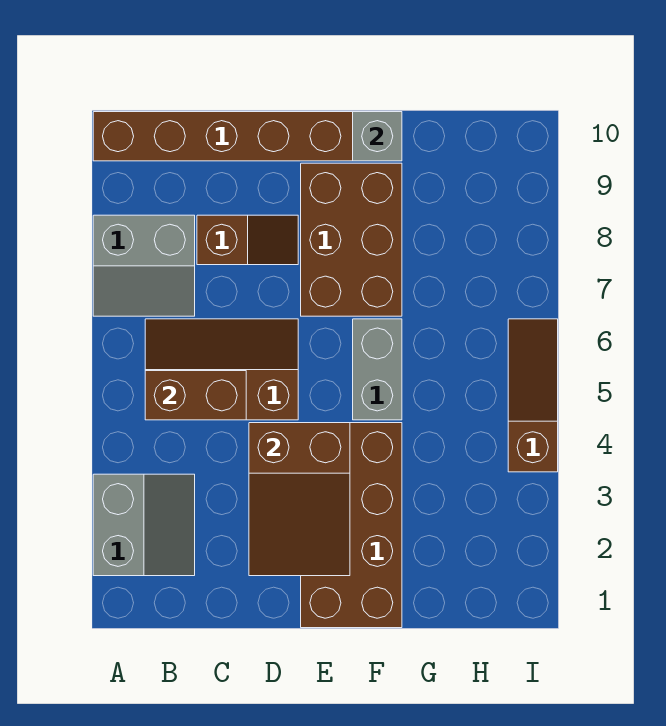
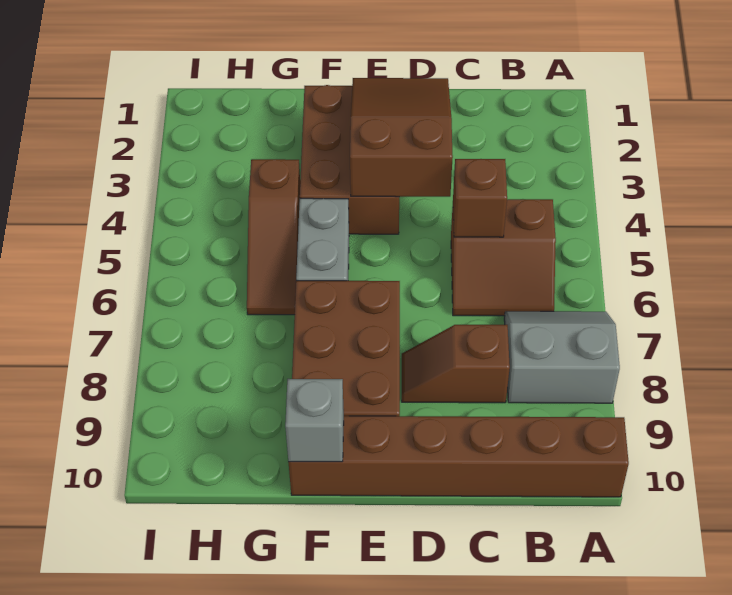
grey 2x2 slope [93,474,195,576] -> none
brown 2x3 slope [145,319,298,420] -> brown 2x2 slope [451,199,556,316]
brown 1x2 brick [145,371,246,420] -> brown 1x1 brick [453,159,507,237]
brown 2x4 brick [301,423,402,628] -> brown 2x3 brick [300,85,399,234]
brown 1x3 slope [508,319,558,472] -> brown 1x3 slope moved to [247,159,300,315]

